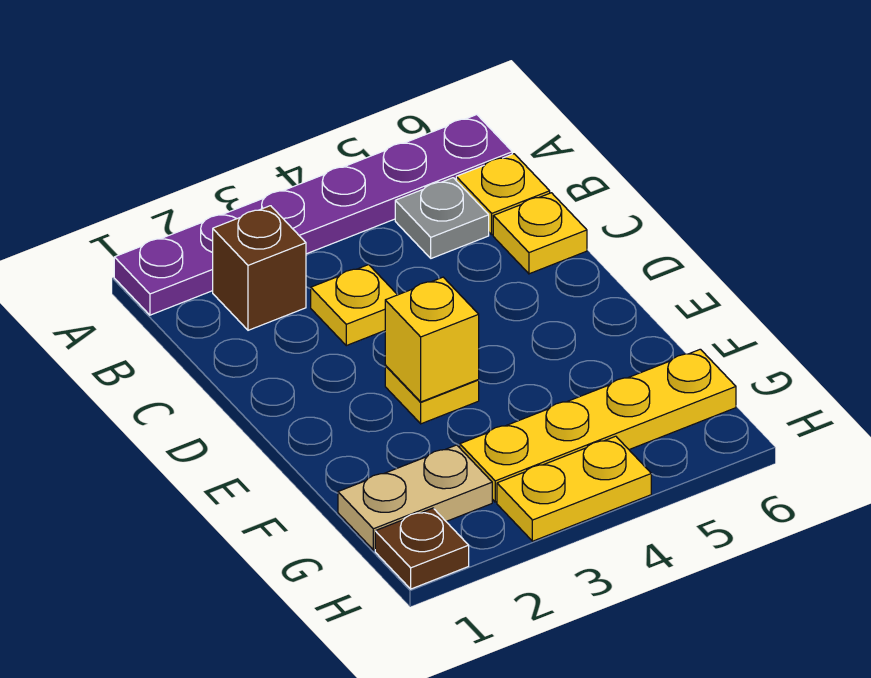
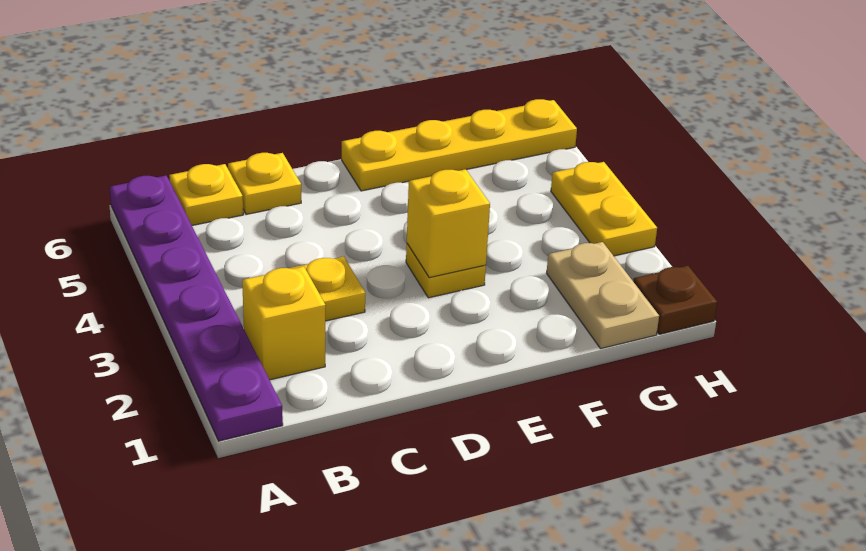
brown 1x1 brick [213,206,306,330] -> yellow 1x1 brick [242,266,326,380]
grey 1x1 plate [395,178,489,258] -> none
yellow 1x4 plate [460,349,736,502] -> yellow 1x4 plate turned to [342,99,577,191]

